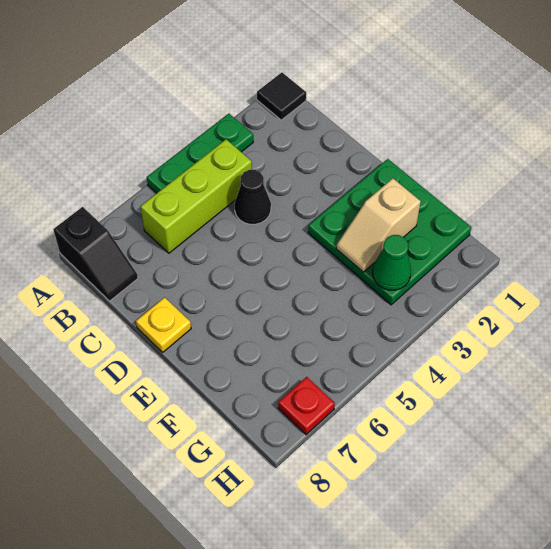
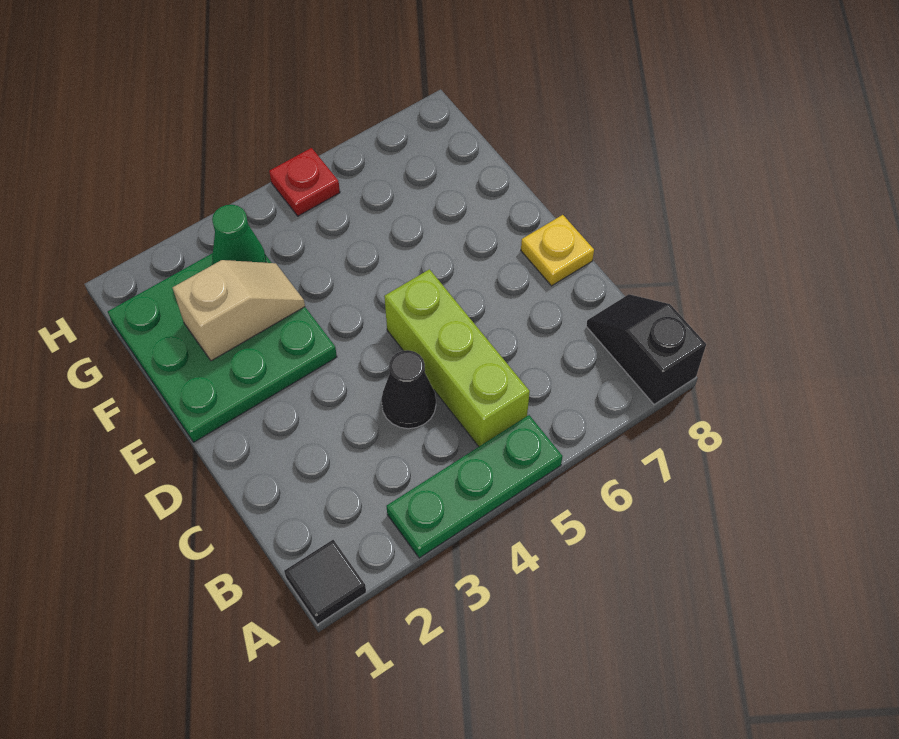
lime 1x3 brick [140,139,252,253] -> lime 1x3 brick turned to [384,269,530,447]
red 1x1 plate [278,377,335,435] -> red 1x1 plate moved to [269,148,340,216]

